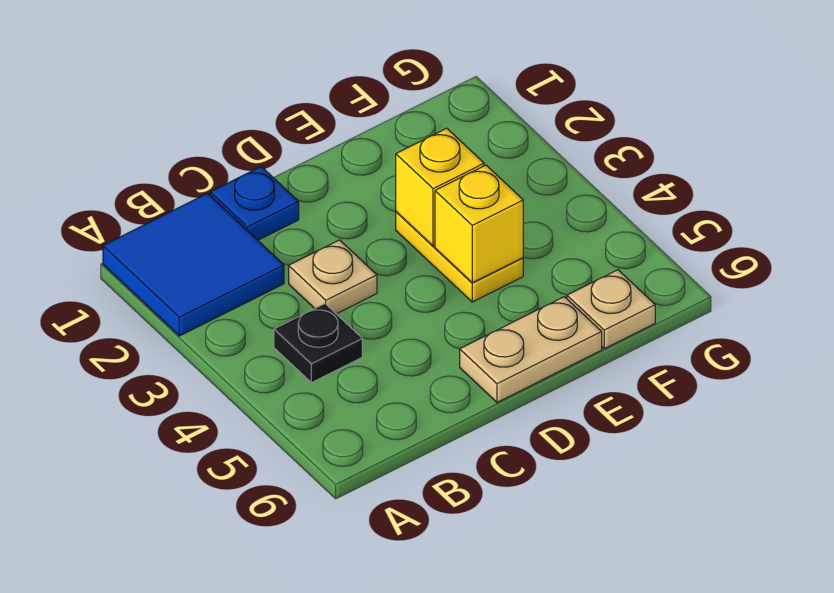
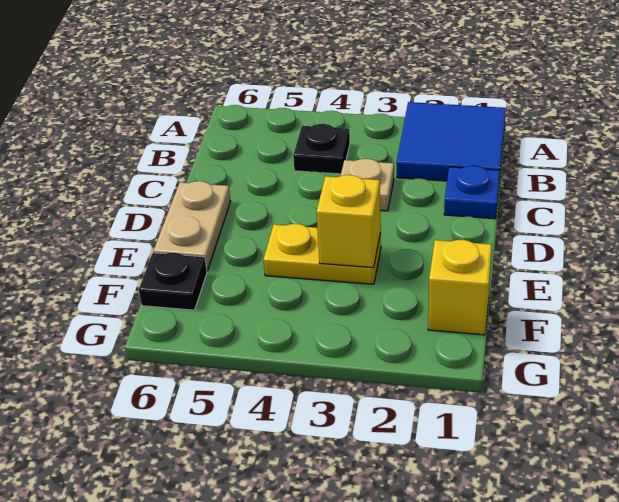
yellow 1x1 brick [435,165,523,283] -> yellow 1x1 brick moved to [428,240,492,335]
tan 1x1 plate [567,270,655,349] -> black 1x1 plate [139,253,207,310]

